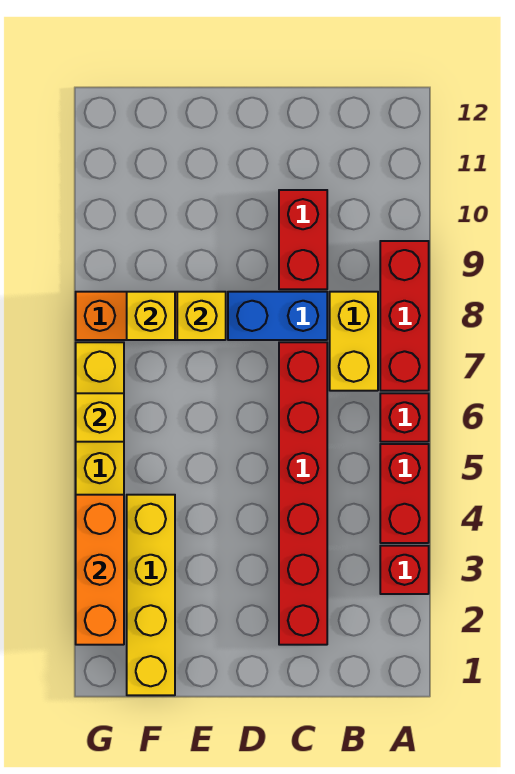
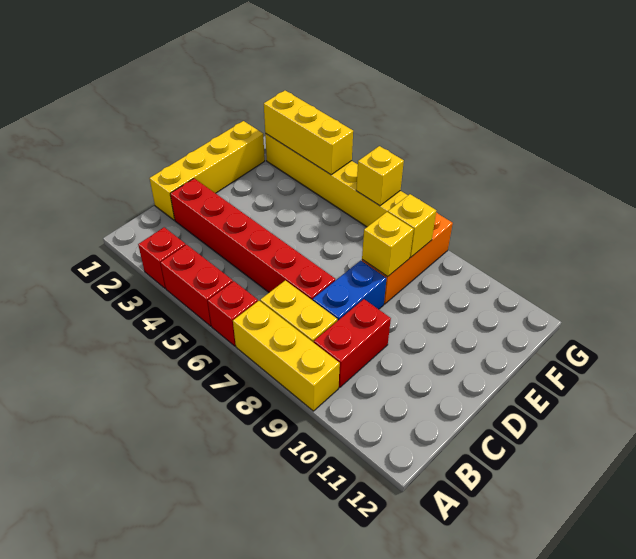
red 1x3 brick [380,241,429,391] -> yellow 1x3 brick [233,301,340,411]
red 1x2 brick [279,190,327,289] -> red 1x2 brick turned to [314,299,391,387]
yellow 1x4 brick [127,495,175,695] -> yellow 1x4 brick turned to [150,121,265,220]
orange 1x3 brick [76,495,124,645] -> yellow 1x3 brick [264,91,353,175]

